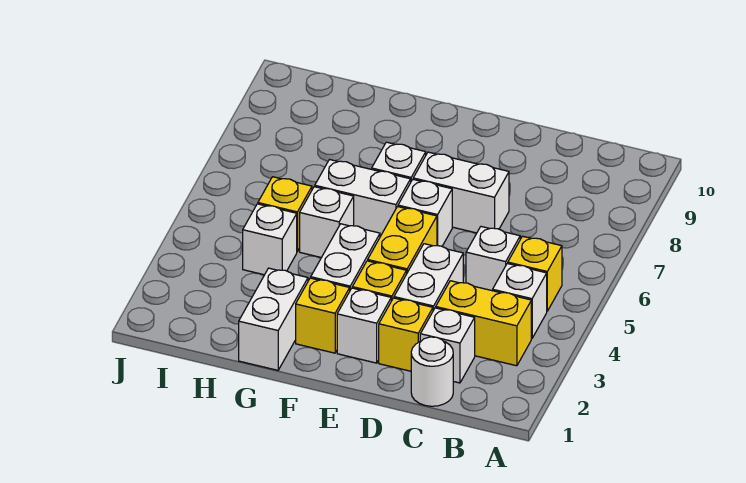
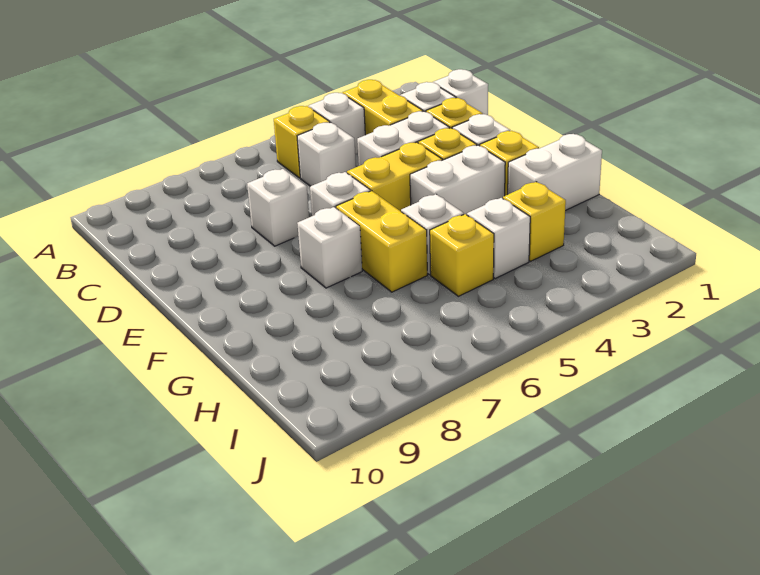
white 1x1 round brick [411,337,453,406] -> white 1x1 brick [433,69,488,115]
white 1x2 brick [413,152,509,233] -> white 1x1 brick [247,169,309,246]
white 1x2 brick [315,160,411,236] -> yellow 1x2 brick [336,191,427,292]
none -> yellow 1x1 brick [503,182,566,261]

